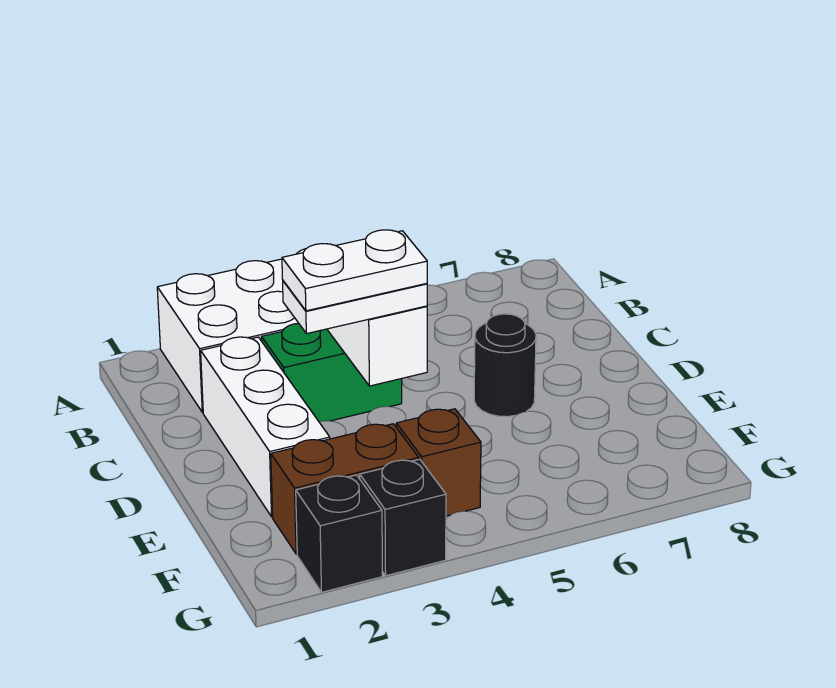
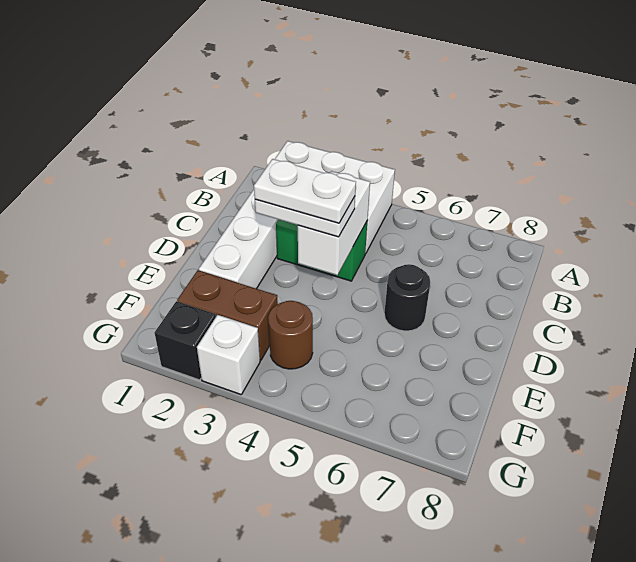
brown 1x1 brick [396,409,481,516] -> brown 1x1 round brick [268,301,313,369]
black 1x1 brick [360,459,446,576] -> white 1x1 brick [197,315,260,394]

